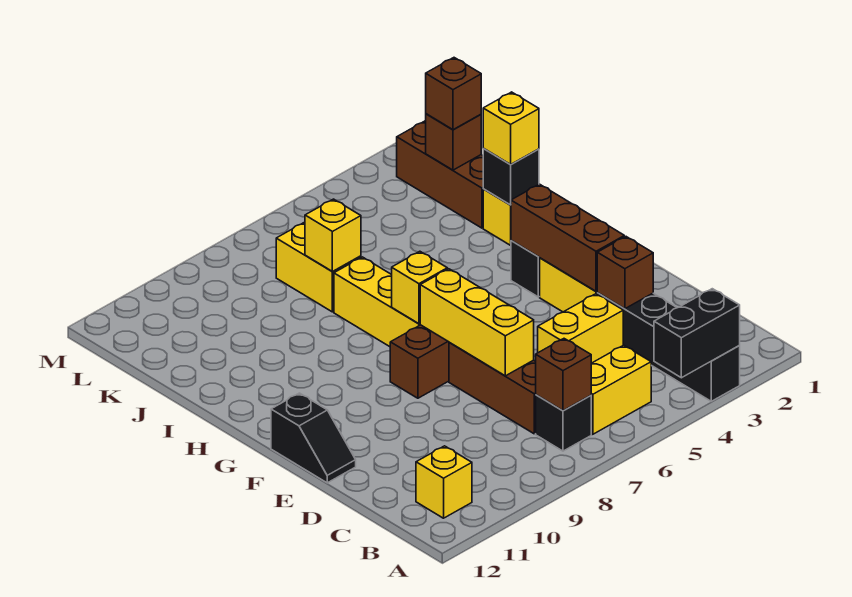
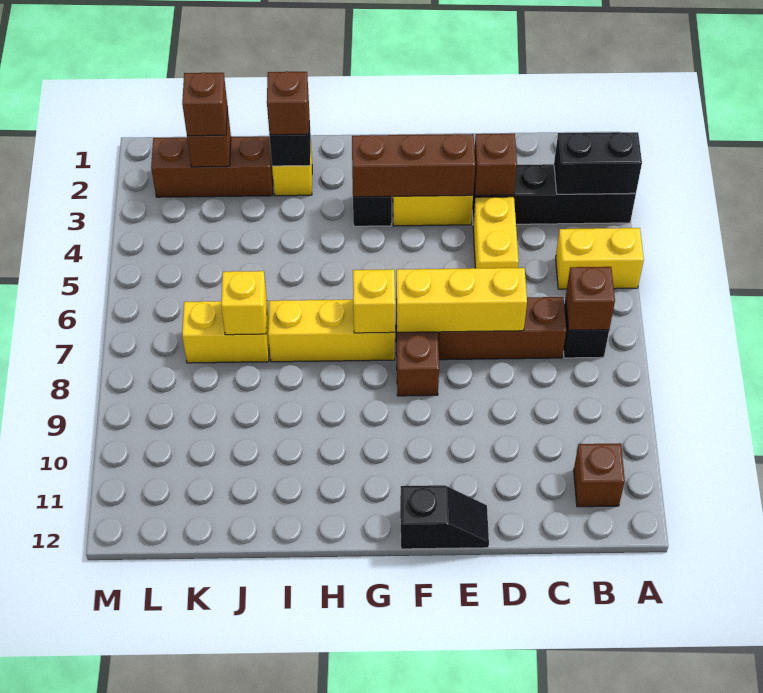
black 1x2 brick [654,289,740,378] -> black 1x2 brick turned to [554,132,642,194]
yellow 1x2 brick [591,345,651,434] -> yellow 1x2 brick turned to [556,228,644,289]
yellow 1x1 brick [416,446,472,518] -> brown 1x1 brick [574,443,625,507]
yellow 1x1 brick [483,92,539,165] -> brown 1x1 brick [267,71,309,135]

